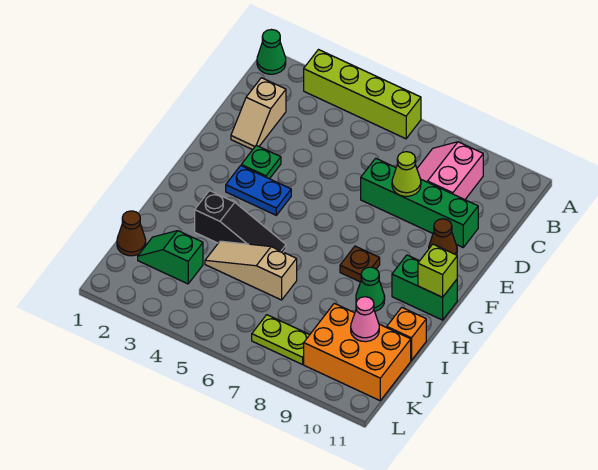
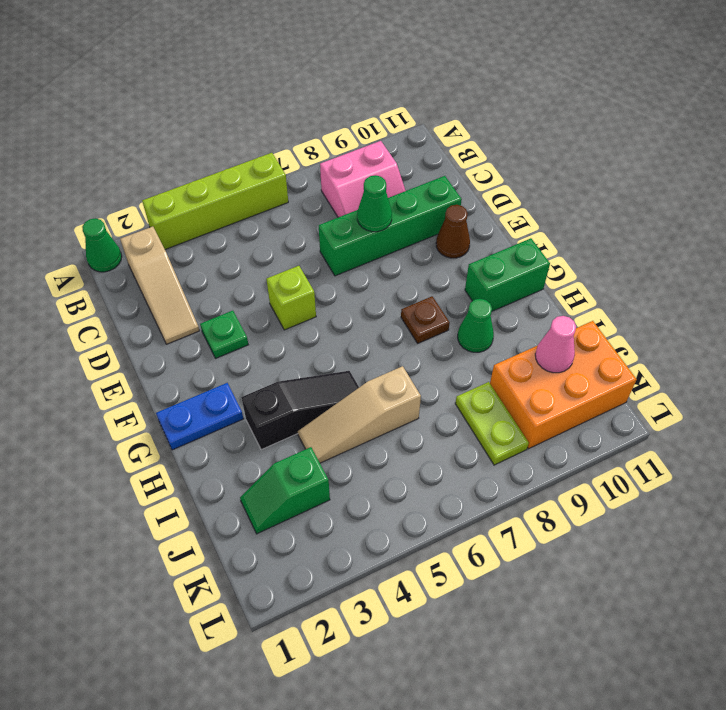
pink 2x2 slope [417,142,483,200] -> pink 2x2 slope turned to [320,141,405,217]
tan 1x2 slope [231,78,286,150] -> tan 1x3 slope [120,227,200,344]
lime 1x1 cone [392,152,421,196] -> green 1x1 cone [357,175,392,232]
blue 1x2 plate [226,166,291,215] -> blue 1x2 plate moved to [156,383,244,450]
lime 1x1 brick [418,244,457,297] -> lime 1x1 brick moved to [266,266,316,330]
orange 1x1 brick [387,308,426,360] -> none
brown 1x1 cone [117,211,146,256] -> none
lime 1x2 plate [252,315,310,365] -> lime 1x2 plate turned to [455,382,529,465]

